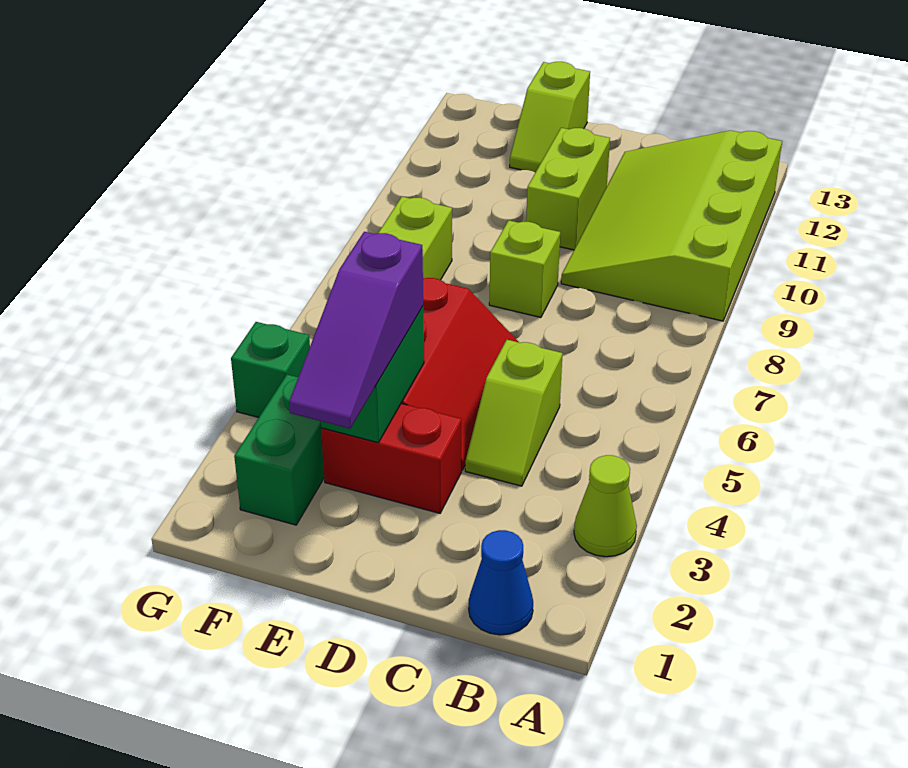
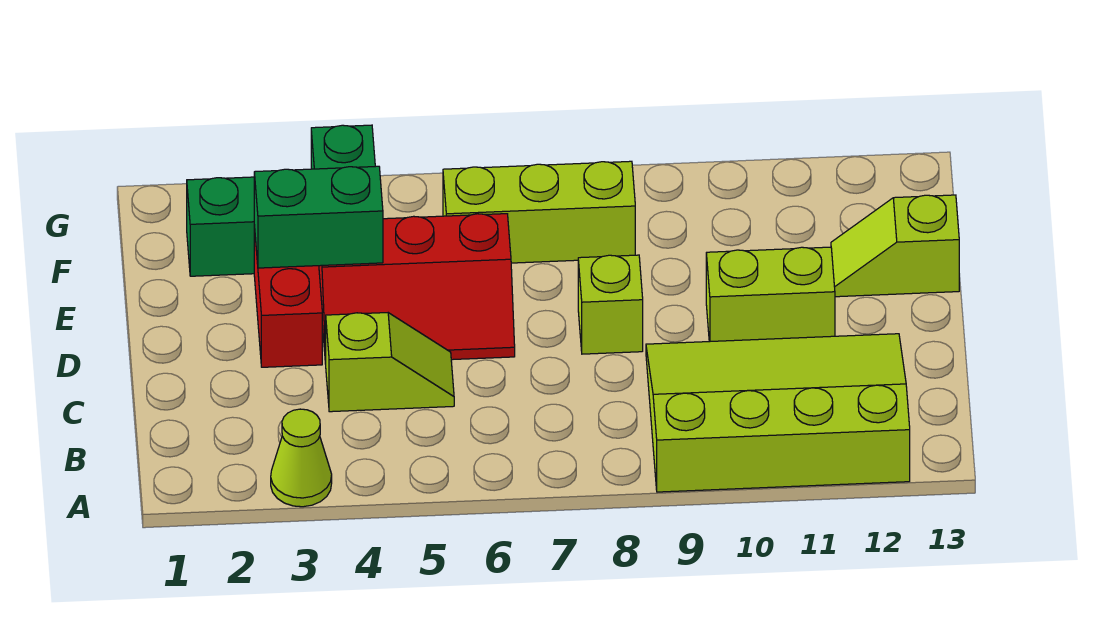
blue 1x1 cone [469,530,533,635] -> none
lime 1x2 slope [465,340,563,486] -> lime 1x2 slope turned to [326,313,454,412]
purple 1x3 slope [289,232,423,429] -> none

